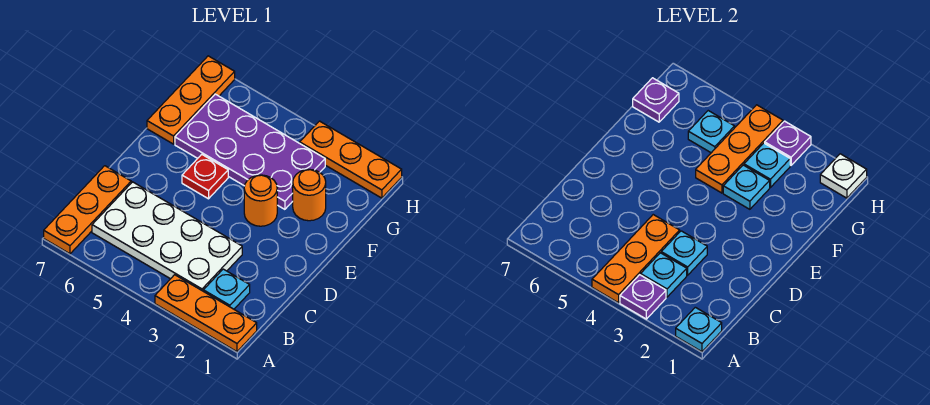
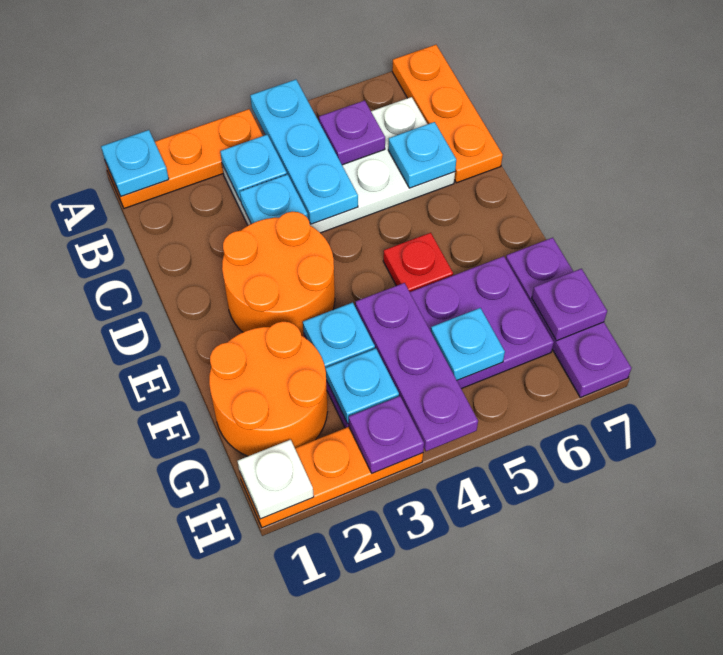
purple 1x1 plate [620,275,666,319] -> purple 1x1 plate moved to [319,100,385,165]
orange 1x3 plate [592,215,680,303] -> cyan 1x3 plate [250,80,358,224]
cyan 1x1 plate [203,269,250,309] -> cyan 1x1 plate moved to [388,122,456,188]
orange 1x1 round brick [244,175,277,226] -> orange 2x2 round brick [222,212,335,337]
orange 1x1 round brick [293,169,326,221] -> orange 2x2 round brick [209,322,327,456]
orange 1x3 plate [696,105,783,193] -> purple 1x3 plate [355,283,478,451]
orange 1x3 plate [147,56,235,144] -> purple 1x3 plate [506,238,631,397]

